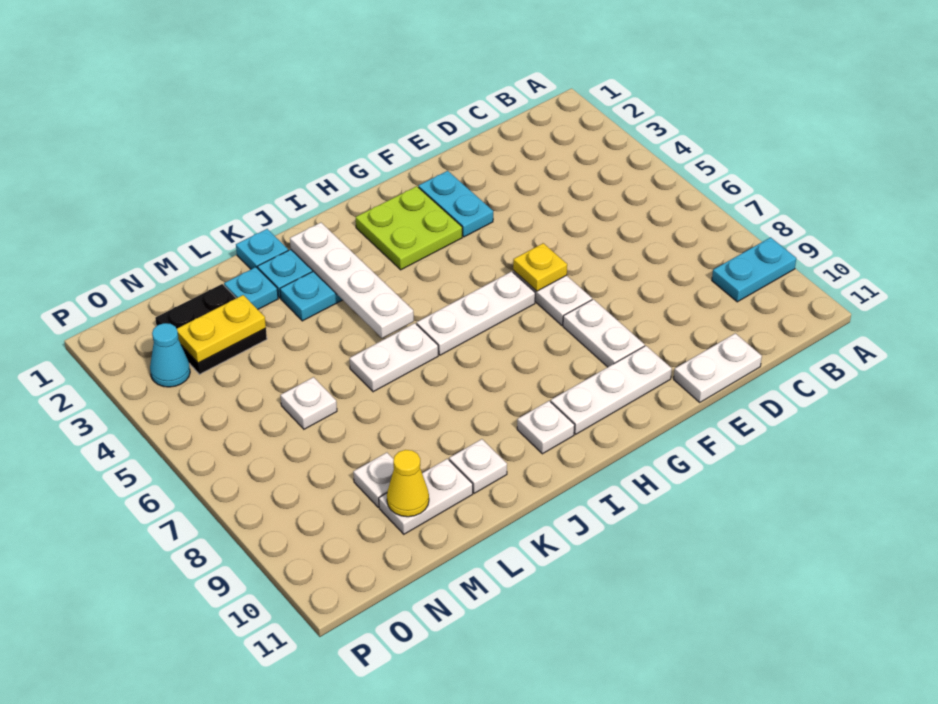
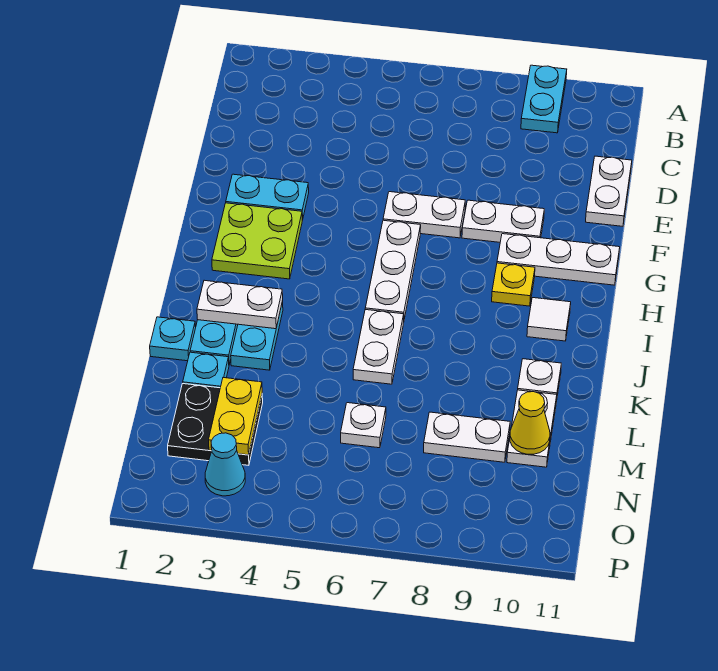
yellow 1x1 plate [513,243,567,291] -> yellow 1x1 plate moved to [492,263,535,306]
white 1x3 plate [551,346,672,434] -> white 1x3 plate turned to [497,234,620,285]
white 1x1 plate [517,401,575,454] -> white 1x1 tile [527,298,571,341]
white 1x4 plate [290,223,414,338] -> white 1x2 plate [197,280,283,329]
white 1x1 plate [353,453,394,507] -> white 1x2 plate [424,412,510,462]

